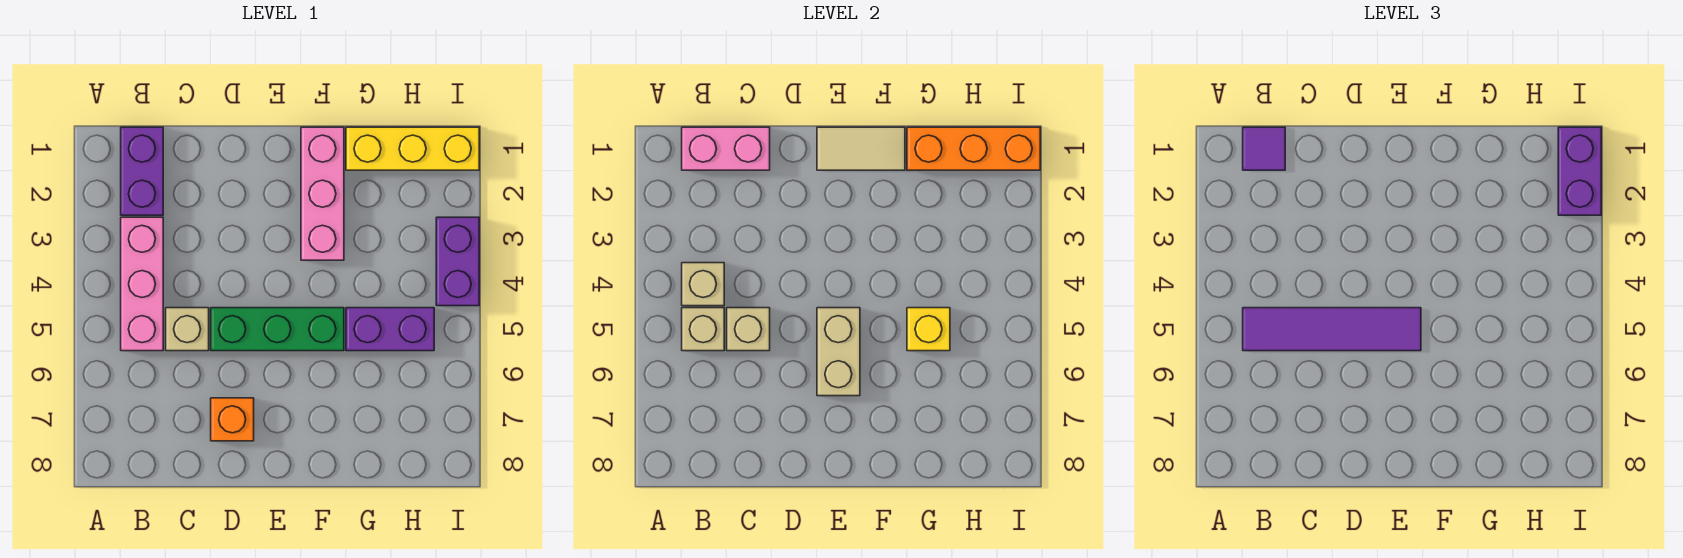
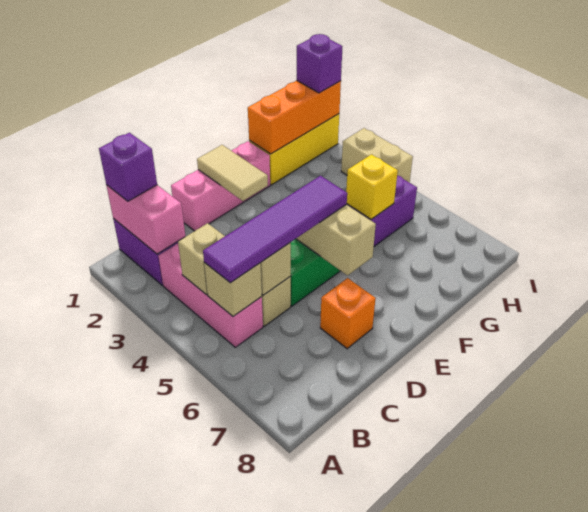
pink 1x2 brick [682,127,770,170] -> pink 1x2 brick turned to [106,185,186,254]
purple 1x1 tile [1243,127,1285,170] -> purple 1x1 brick [99,133,157,201]
tan 1x2 tile [817,127,905,170] -> tan 1x2 tile turned to [197,145,268,201]
pink 1x3 brick [301,127,344,260] -> pink 1x3 brick turned to [171,141,270,231]
purple 1x2 brick [1558,127,1601,215] -> purple 1x1 brick [297,34,342,93]
purple 1x2 brick [436,217,479,306] -> tan 1x2 brick [341,128,413,183]

